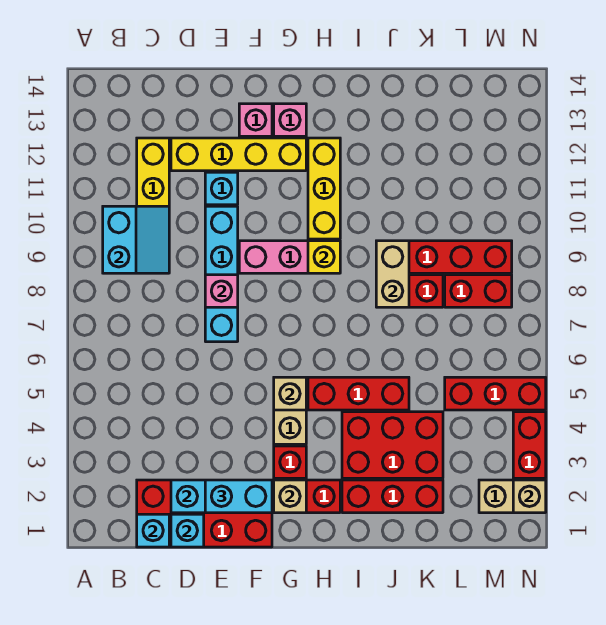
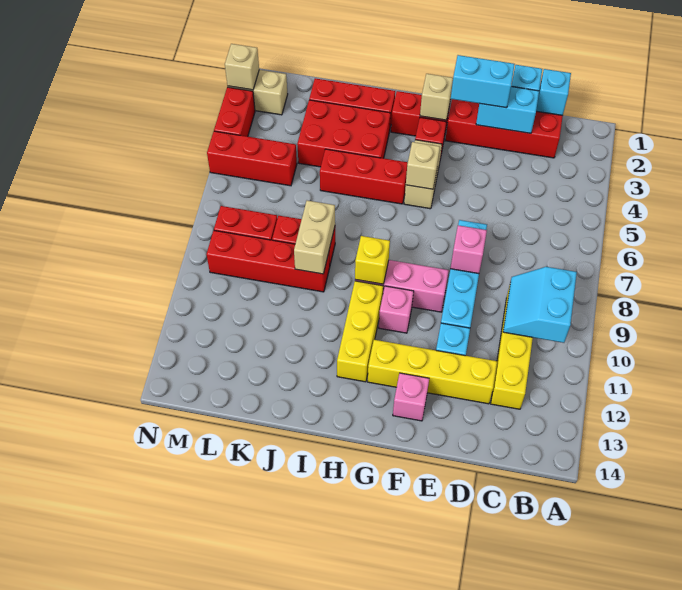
pink 1x1 brick [274,104,306,136] -> pink 1x1 brick moved to [379,286,414,333]

